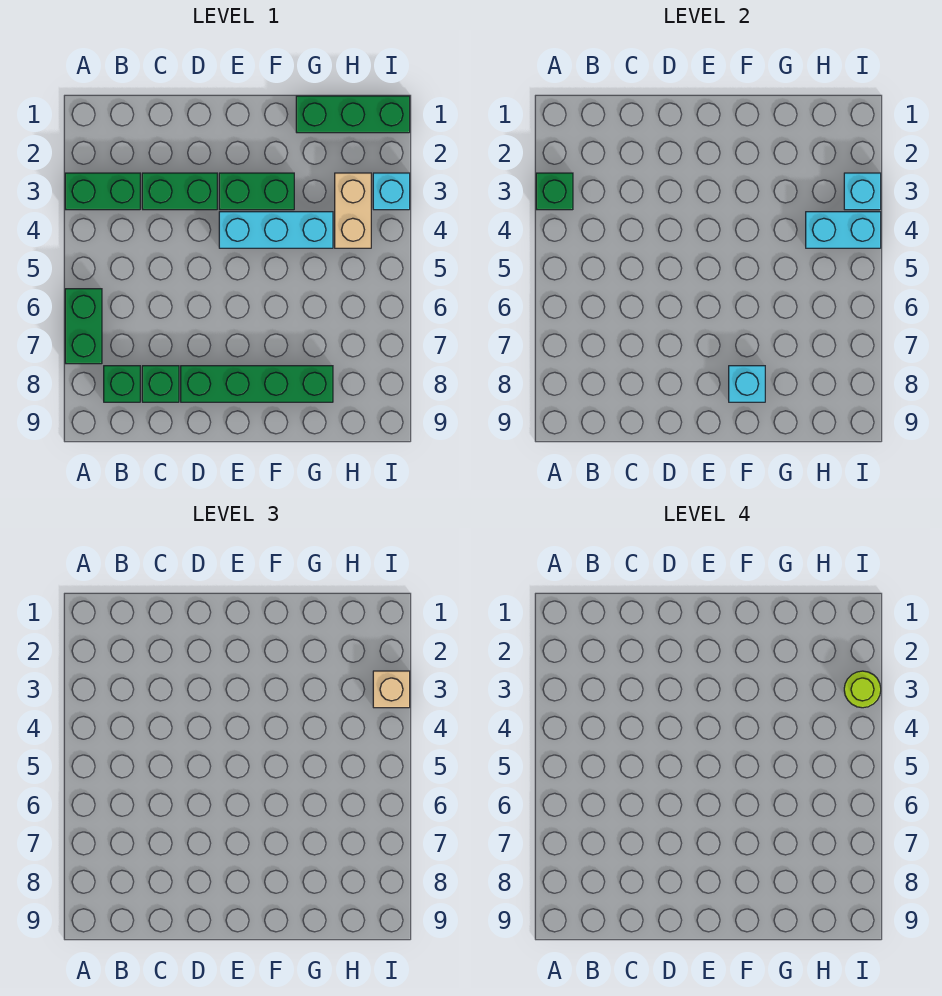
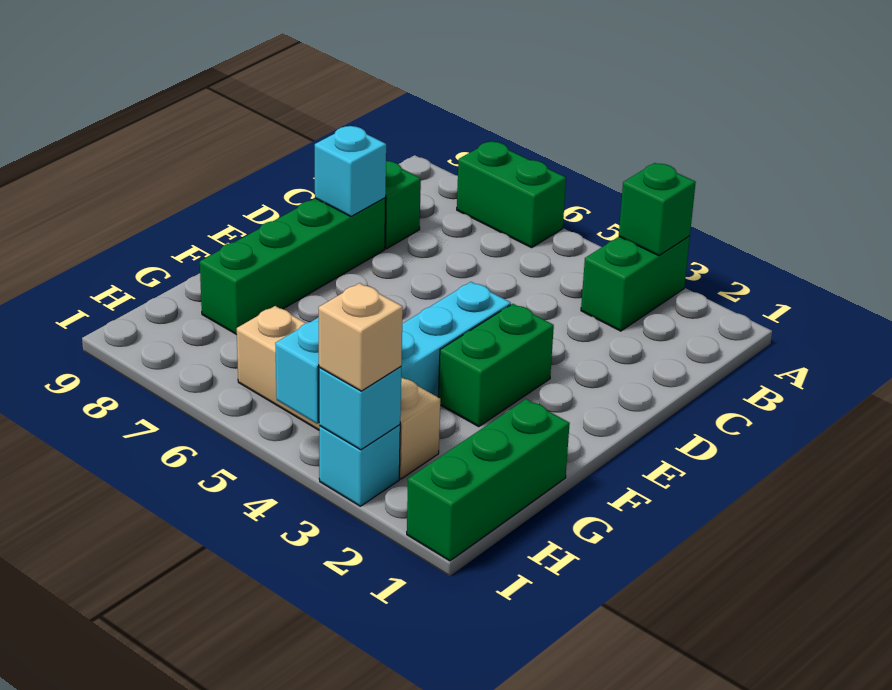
green 1x1 brick [104,366,140,402] -> none
green 1x2 brick [142,173,217,210] -> none
cyan 1x1 brick [729,366,765,402] -> cyan 1x1 brick moved to [315,126,386,216]
tan 1x2 brick [335,173,371,248] -> tan 1x4 brick [237,306,440,479]
lime 1x1 round brick [844,671,881,708] -> none

